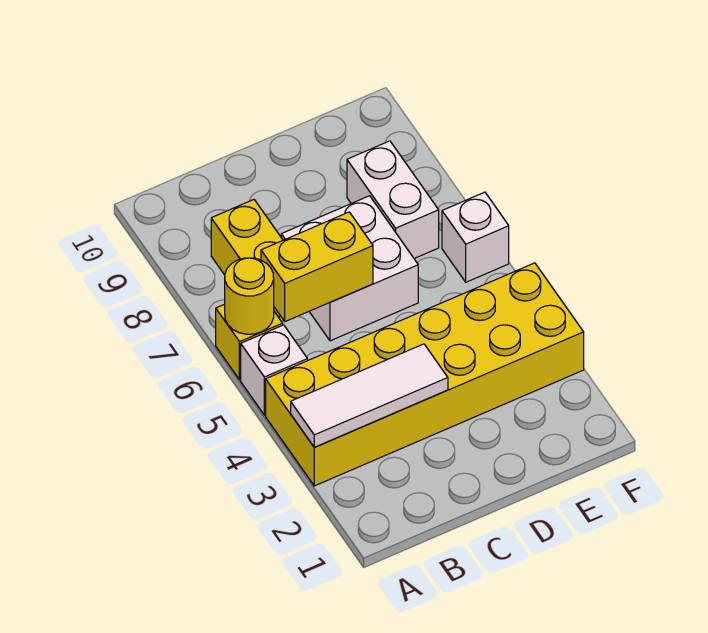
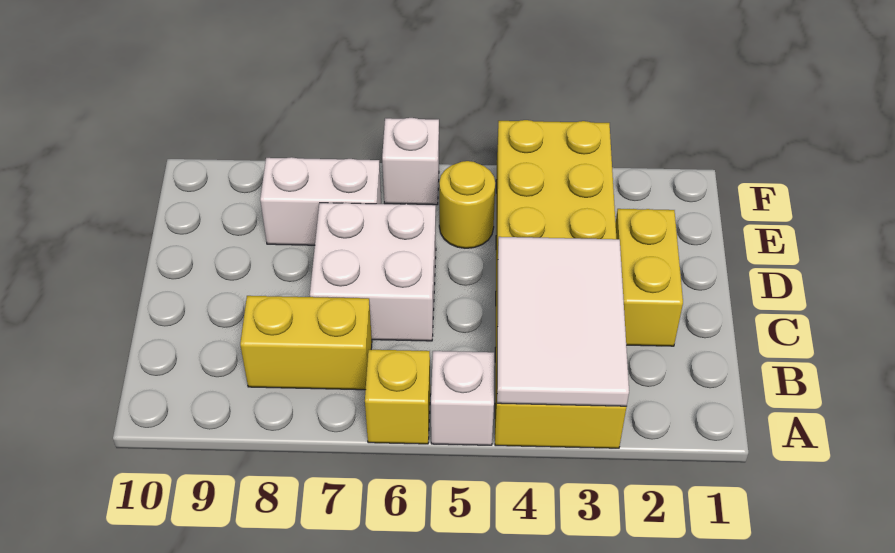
white 1x3 tile [291,344,448,447] -> white 2x3 tile [497,237,629,406]
yellow 1x1 round brick [225,258,274,334] -> yellow 1x1 round brick moved to [439,161,495,248]
yellow 1x2 brick [261,212,373,322] -> yellow 1x2 brick moved to [616,209,683,346]

